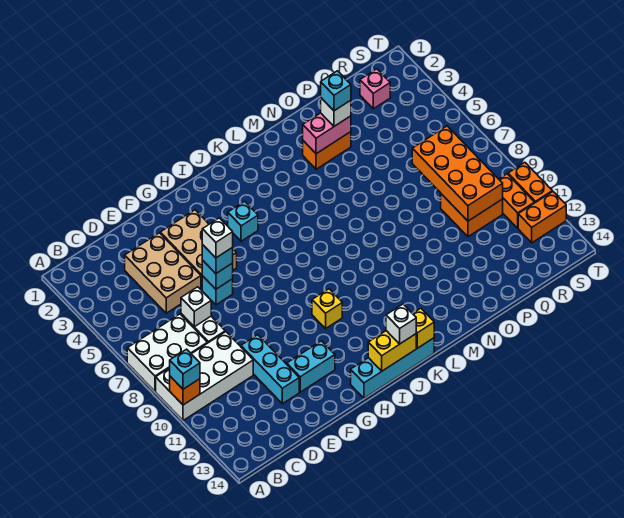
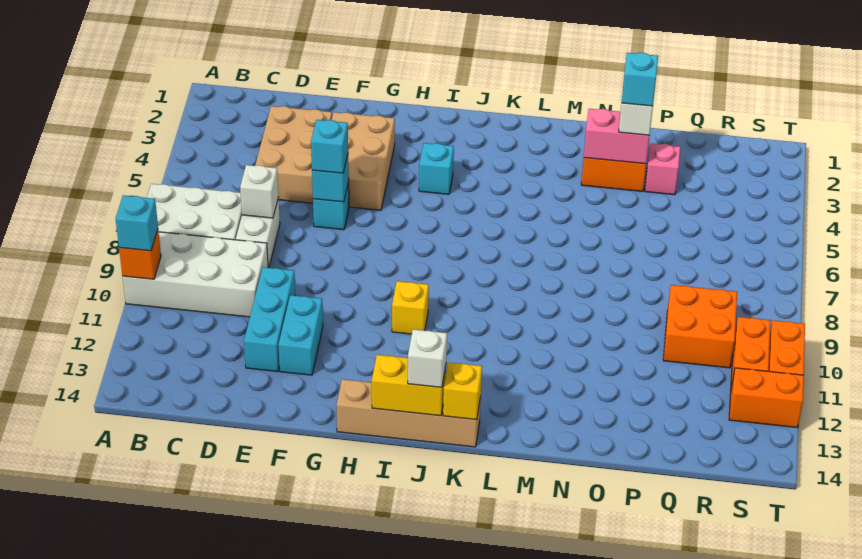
white 1x1 brick [202,218,233,258] -> none
cyan 1x2 brick [287,341,335,392] -> cyan 1x2 brick turned to [278,295,323,375]
cyan 1x4 brick [351,338,434,398] -> tan 1x4 brick [337,379,481,447]
orange 2x4 brick [412,126,503,221] -> none
pink 1x1 brick [360,69,390,109] -> pink 1x1 brick moved to [645,143,680,195]

